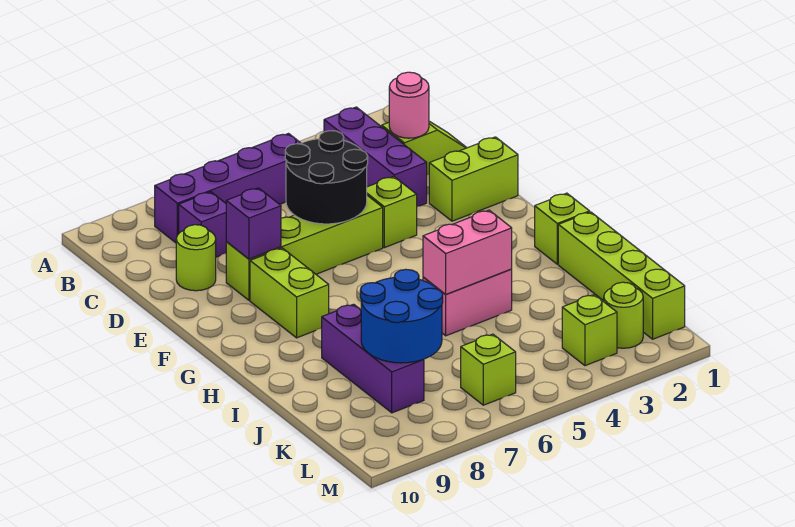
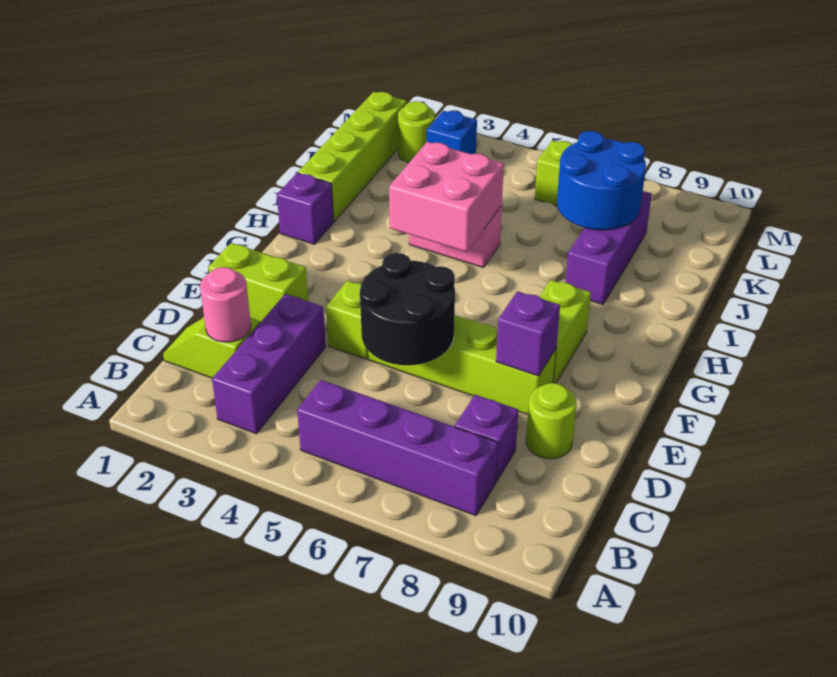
lime 1x1 brick [535,193,590,264] -> purple 1x1 brick [277,173,334,244]
pink 1x2 brick [423,210,512,294] -> pink 2x2 brick [389,142,504,252]
lime 1x1 brick [562,295,617,366] -> blue 1x1 brick [427,111,477,154]

